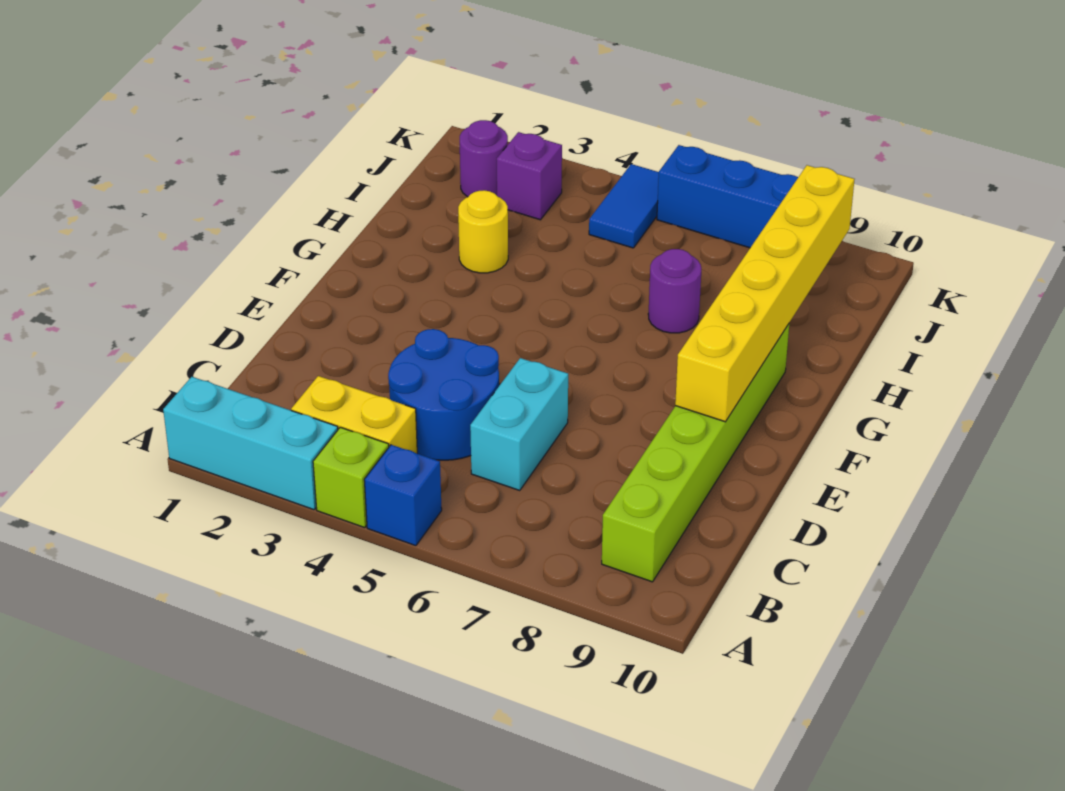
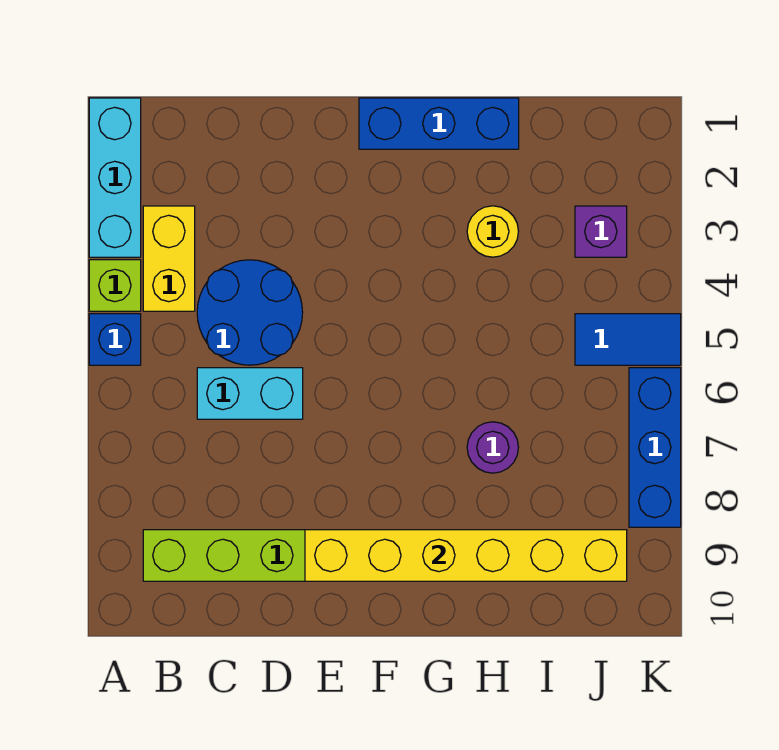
none -> blue 1x3 brick [359,98,519,149]
purple 1x1 round brick [460,120,508,197] -> none

